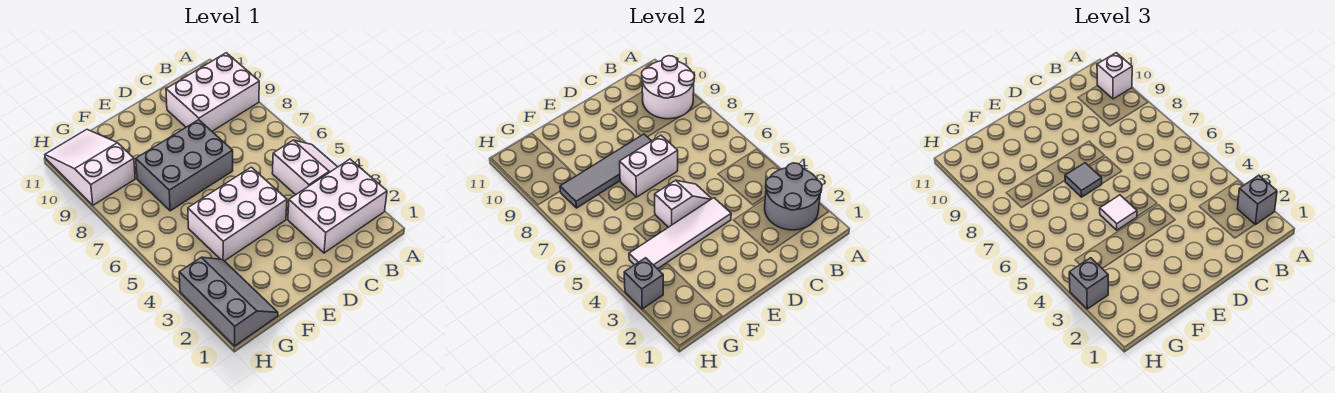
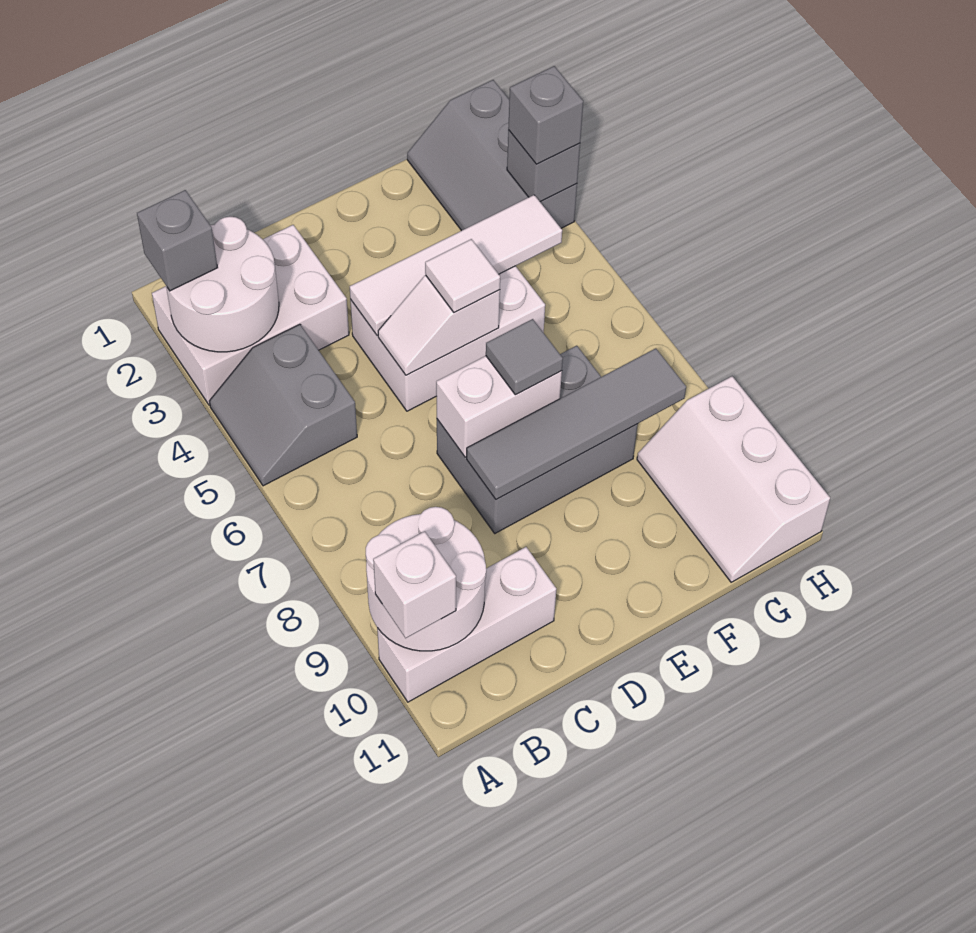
grey 2x2 round brick [765,163,822,230] -> white 2x2 round brick [166,217,279,352]
white 2x2 slope [272,140,337,195] -> grey 2x2 slope [210,324,357,486]
white 2x3 brick [166,53,259,131] -> white 1x3 brick [377,547,556,702]
white 2x3 slope [45,130,135,205] -> white 2x3 slope turned to [637,376,830,582]

